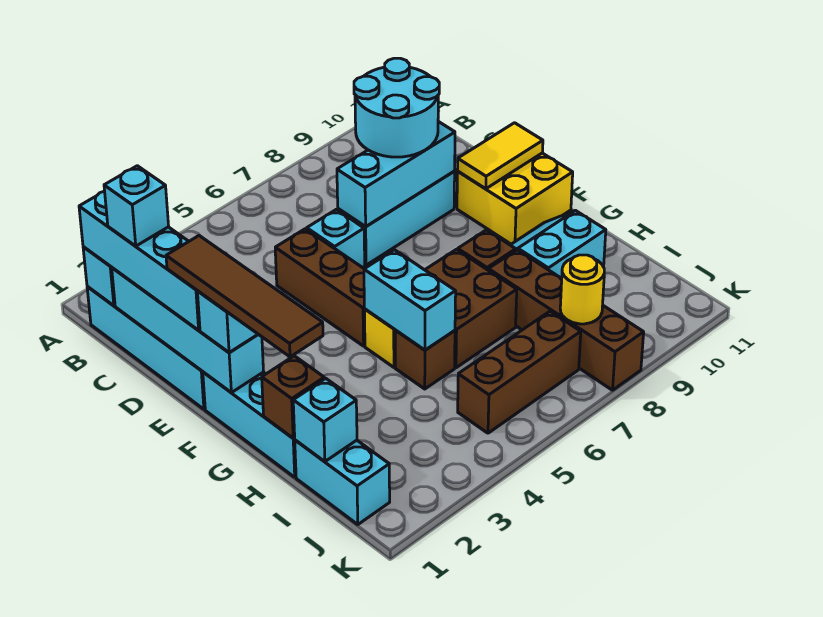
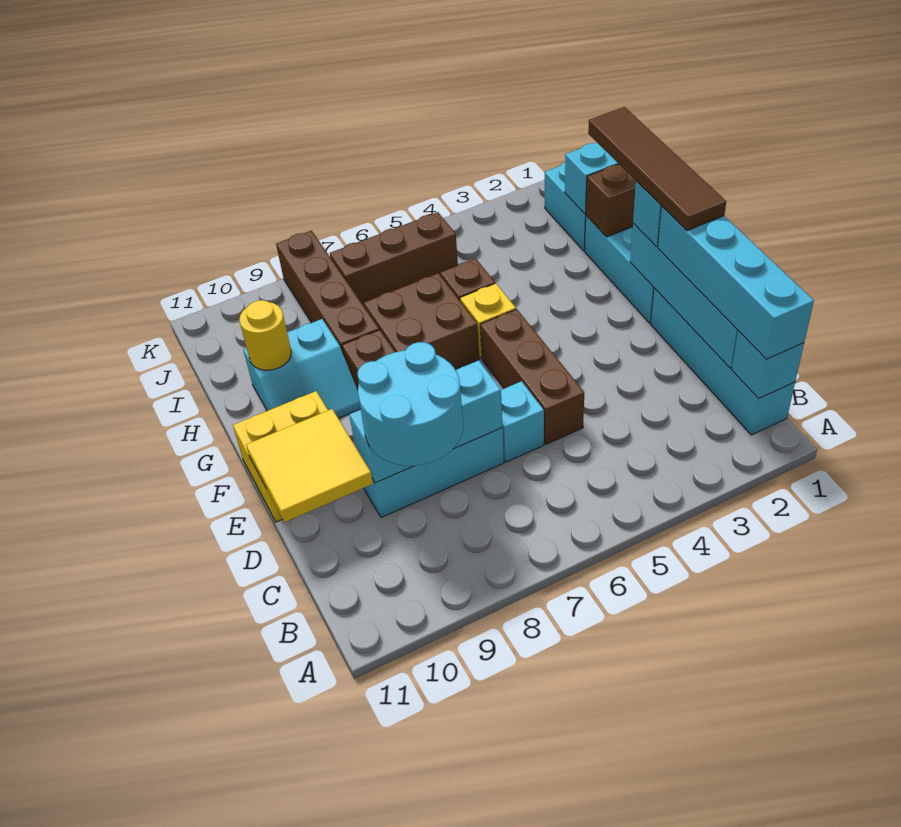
cyan 1x1 brick [104,166,169,246] -> none
yellow 1x2 tile [457,123,543,189] -> yellow 2x2 tile [246,409,373,522]
cyan 1x2 brick [364,250,456,350] -> none
yellow 1x1 round brick [560,255,604,324] -> yellow 1x1 round brick moved to [239,300,291,370]

